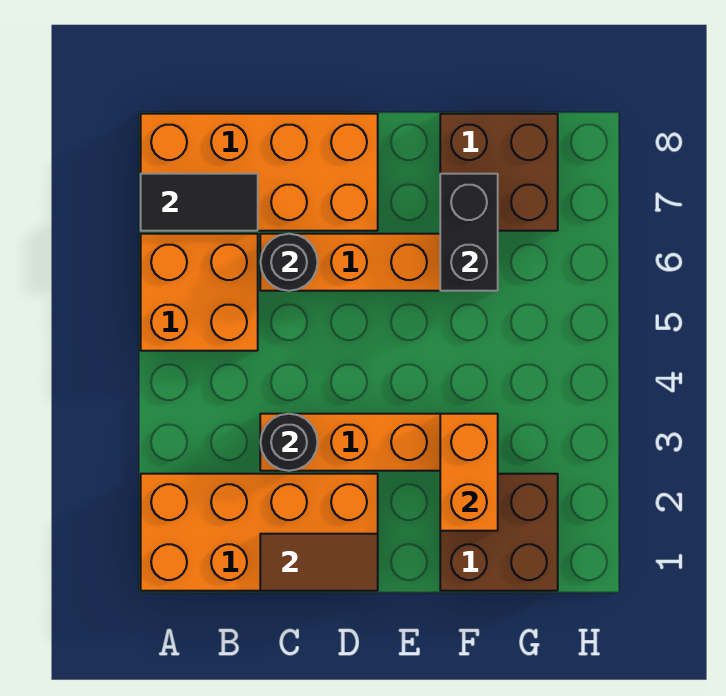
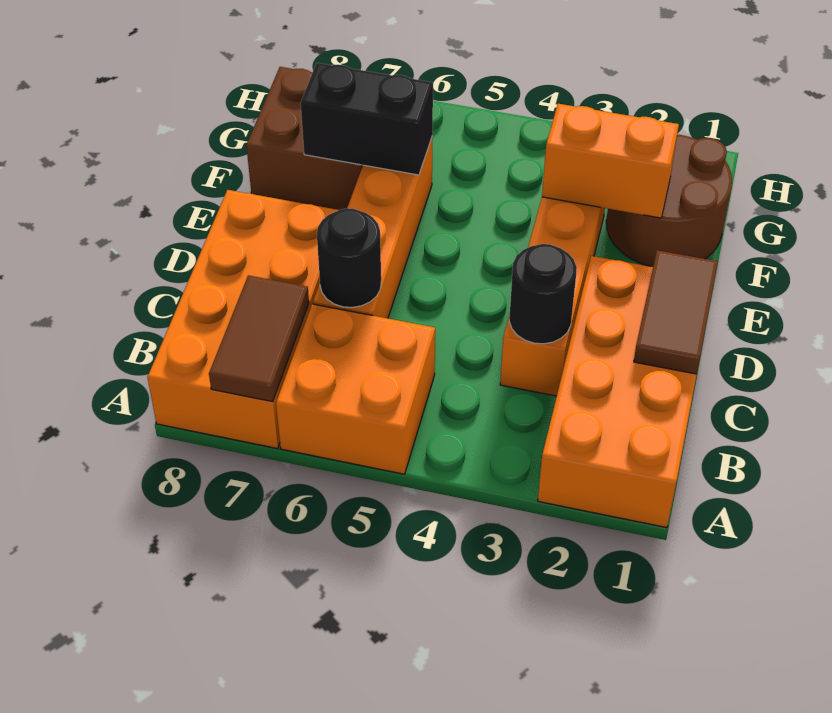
black 1x2 tile [141,174,258,231] -> brown 1x2 tile [209,275,309,402]
brown 2x2 brick [440,474,558,591] -> brown 2x2 round brick [606,135,732,267]

